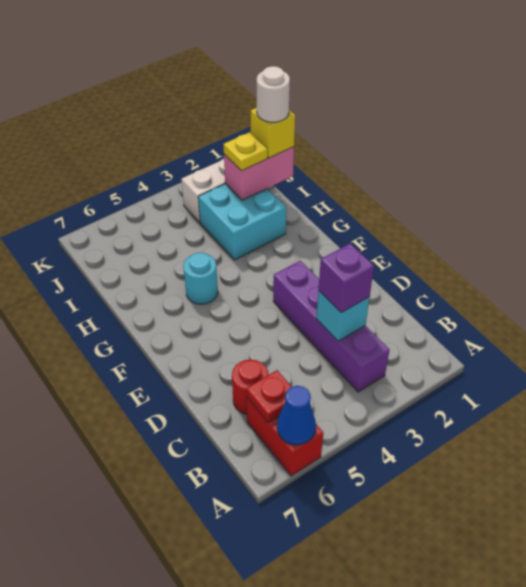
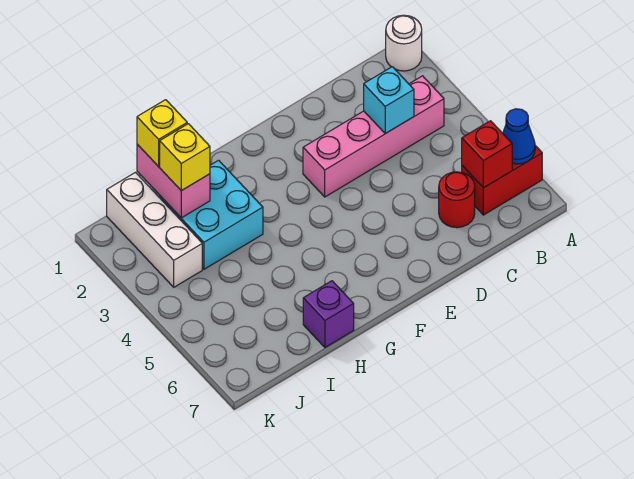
purple 1x4 brick [273,261,390,392] -> pink 1x4 brick [303,76,444,197]
red 1x1 plate [246,370,292,423] -> red 1x1 brick [462,121,512,188]
purple 1x1 brick [319,244,374,313] -> purple 1x1 brick moved to [303,281,354,347]
cyan 1x1 round brick [183,253,218,304] -> none
white 1x1 round brick [257,66,290,122] -> white 1x1 round brick moved to [386,15,422,71]
yellow 1x1 plate [223,132,268,171] -> yellow 1x1 brick [160,124,210,191]

